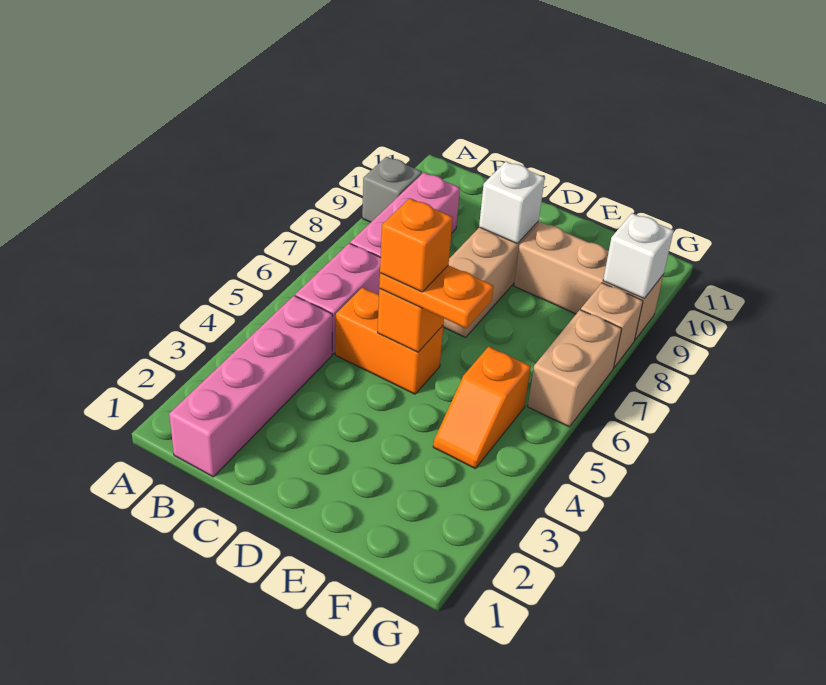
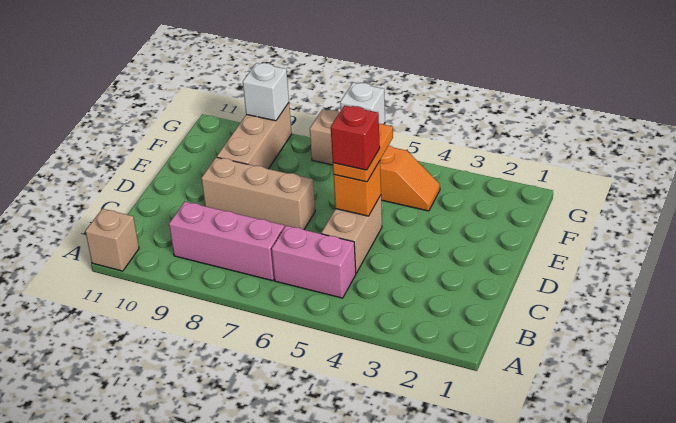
grey 1x1 brick [362,157,422,222] -> none
pink 1x4 brick [169,296,333,477] -> none
orange 1x2 brick [335,288,443,394] -> tan 1x2 brick [321,195,382,273]
orange 1x1 brick [380,198,453,292] -> red 1x1 brick [331,106,380,170]
white 1x1 brick [479,161,545,243] -> white 1x1 brick moved to [340,83,385,124]
tan 1x1 brick [581,283,643,367] -> tan 1x1 brick moved to [85,209,139,271]

